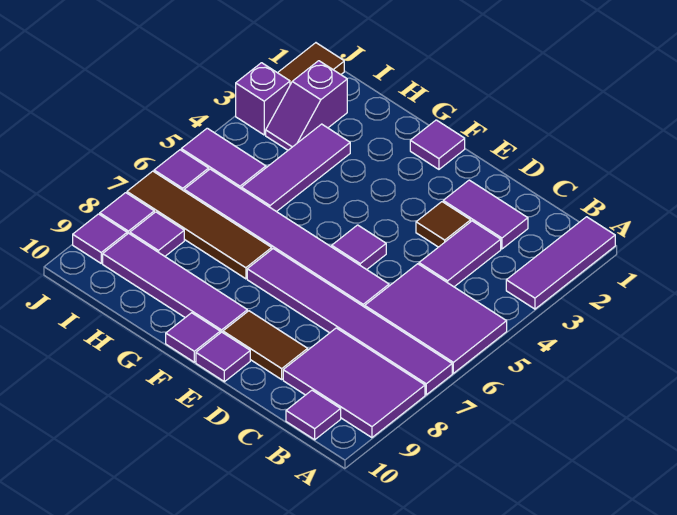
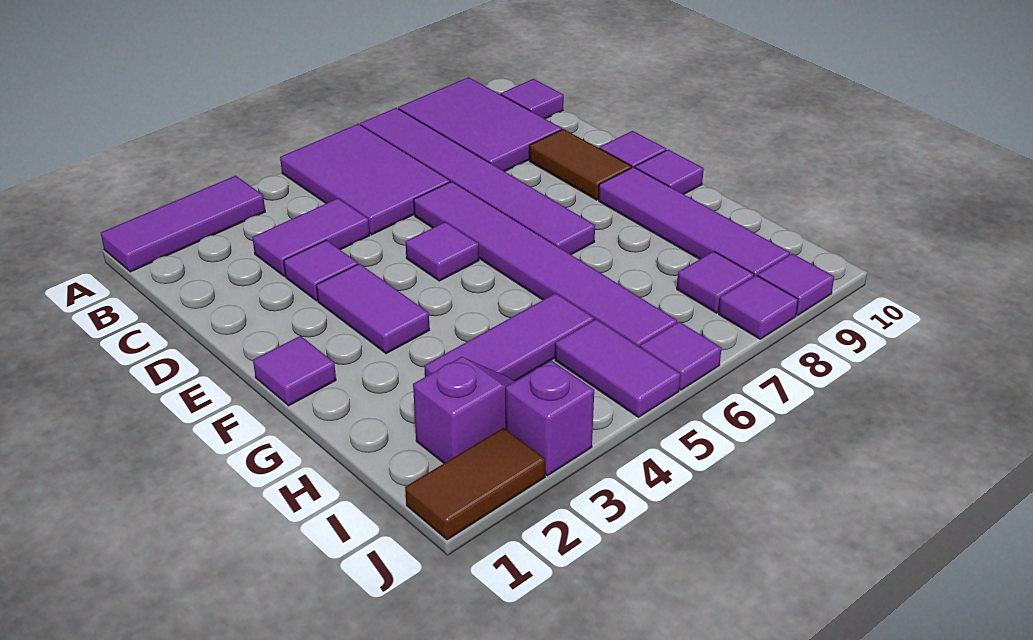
purple 1x2 tile [443,180,528,249] -> purple 1x2 tile moved to [316,264,430,354]
brown 1x1 tile [416,202,471,247] -> purple 1x1 tile [284,240,358,301]
brown 1x4 tile [127,171,272,279] -> none

